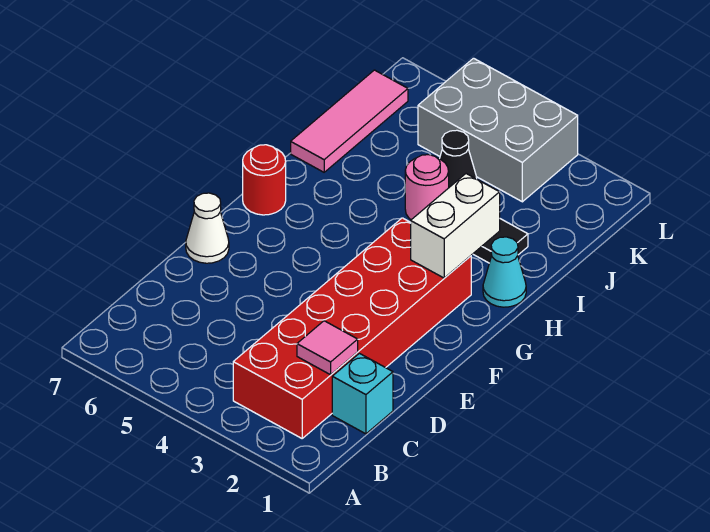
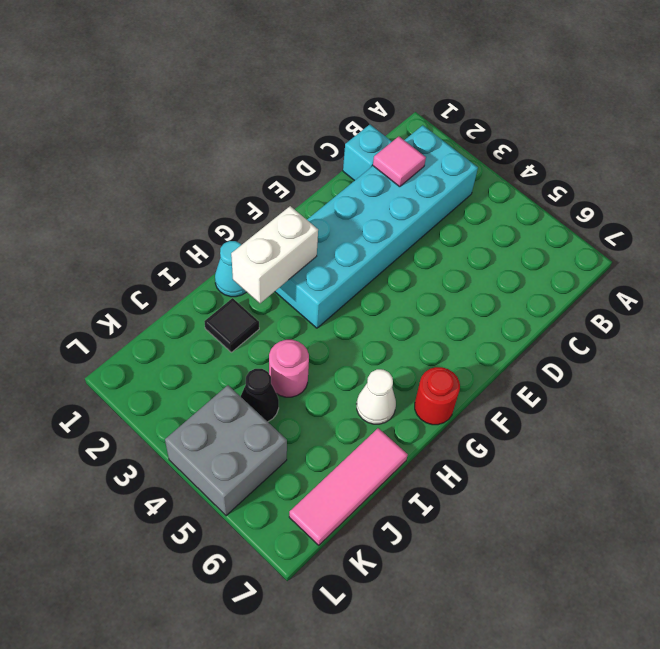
red 2x6 brick [233,218,471,438] -> cyan 2x6 brick [275,125,478,328]
white 1x1 cone [186,193,229,263] -> white 1x1 cone moved to [357,369,396,424]
grey 2x3 brick [418,58,578,202] -> grey 2x2 brick [165,385,287,516]

